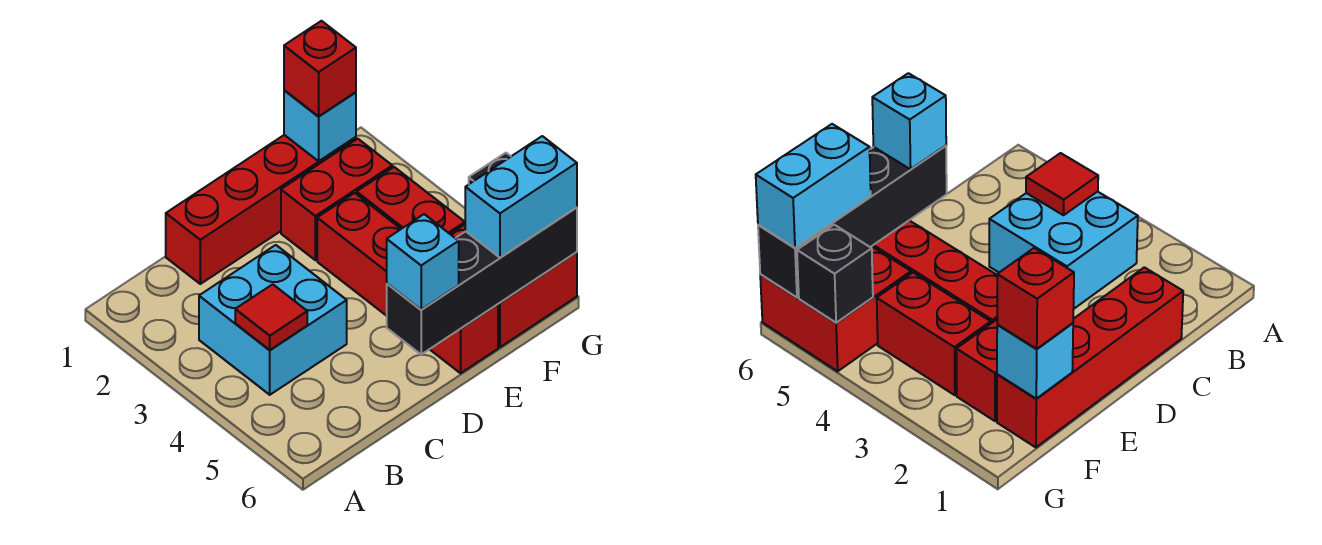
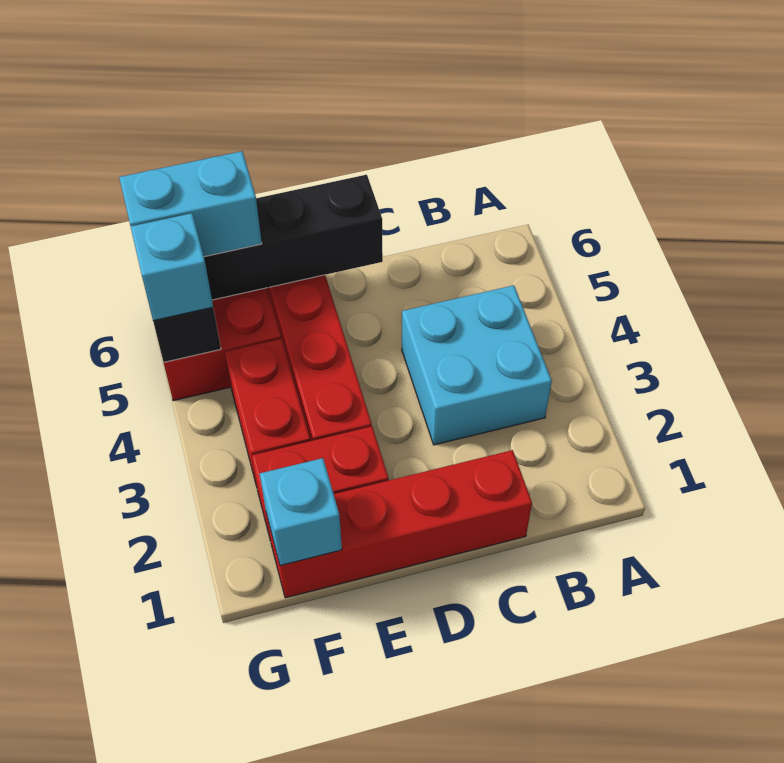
red 1x1 tile [235,284,307,350] -> none
cyan 1x1 brick [387,214,459,310] -> cyan 1x1 brick moved to [131,213,213,321]
red 1x1 brick [284,21,356,116] -> none

